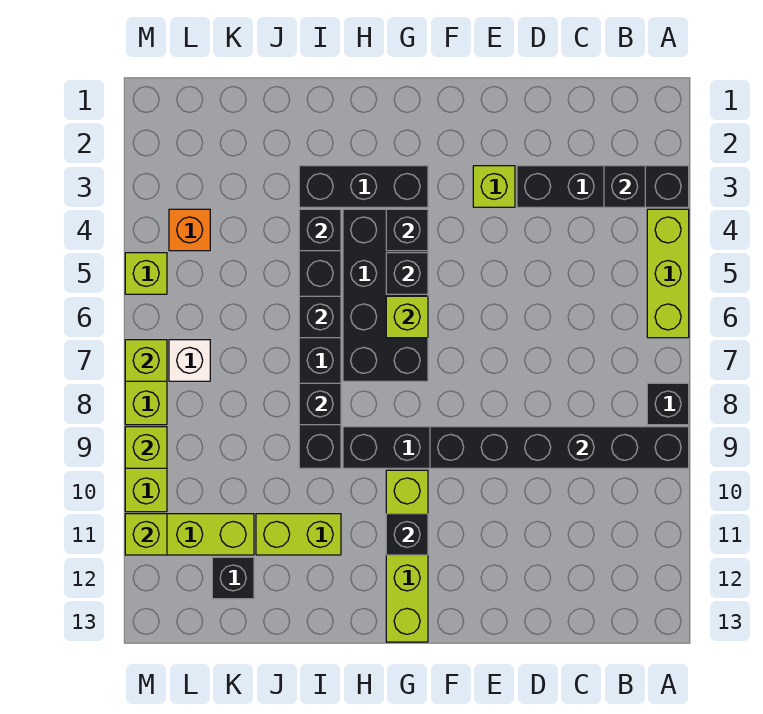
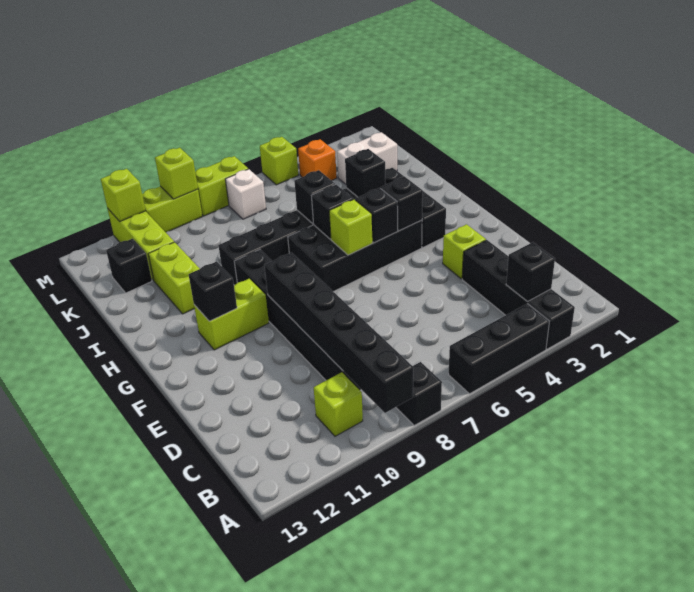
lime 1x3 brick [647,209,689,338] -> black 1x3 brick [449,304,549,394]
lime 1x4 brick [386,470,428,642] -> lime 1x2 brick [194,279,269,350]
black 1x1 brick [299,383,341,425] -> black 1x1 brick moved to [312,184,353,239]
none -> white 1x2 brick [337,132,397,184]
lime 1x1 brick [125,340,167,381] -> lime 1x1 brick moved to [314,372,363,436]

